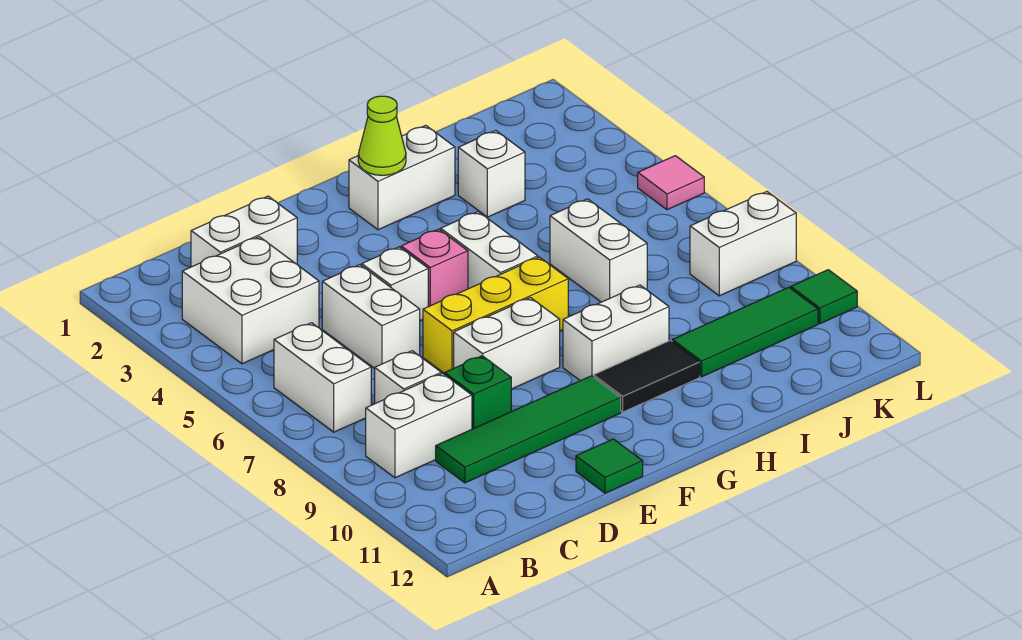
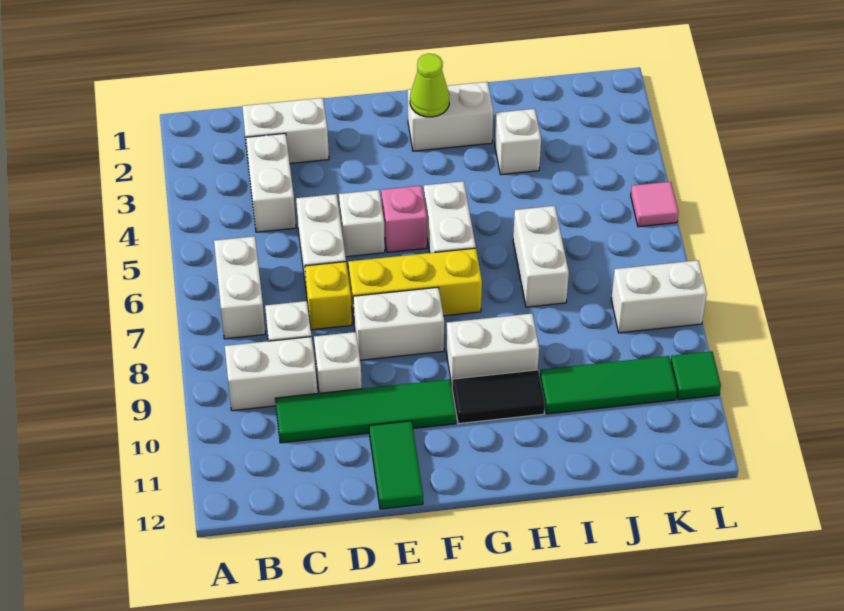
white 2x2 brick [182,237,319,364] -> white 1x2 brick [246,133,296,232]
none -> yellow 1x1 brick [305,262,352,330]
green 1x1 brick [445,356,511,429] -> white 1x1 brick [314,332,362,393]
green 1x1 tile [576,439,643,493] -> green 1x2 tile [369,421,423,509]

